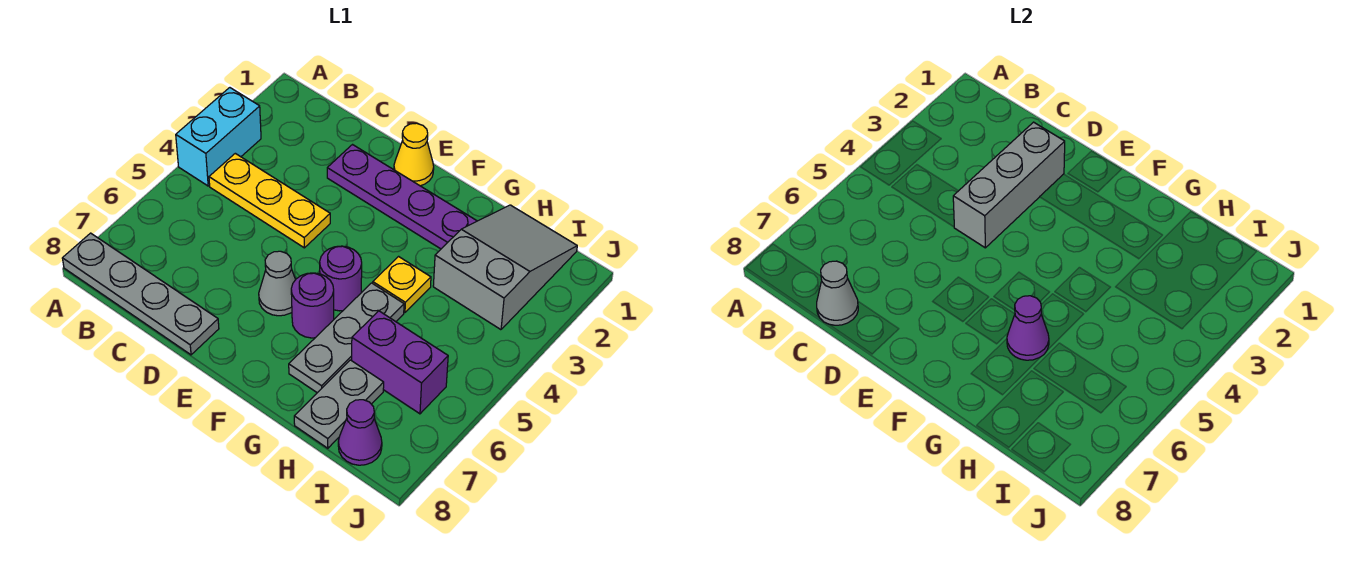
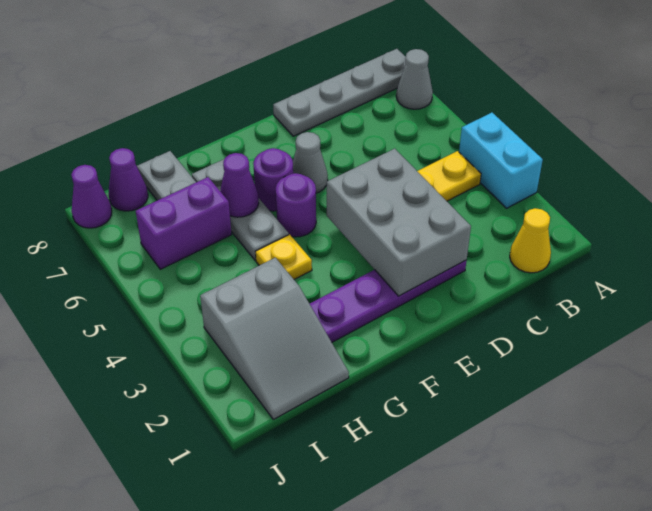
grey 1x1 cone [817,261,858,325] -> grey 1x1 cone moved to [396,49,433,109]
grey 1x3 brick [953,122,1065,248] -> grey 2x3 brick [327,149,471,296]
yellow 1x1 cone [394,123,434,186] -> yellow 1x1 cone moved to [510,208,551,273]
none -> purple 1x1 cone [71,165,112,228]

